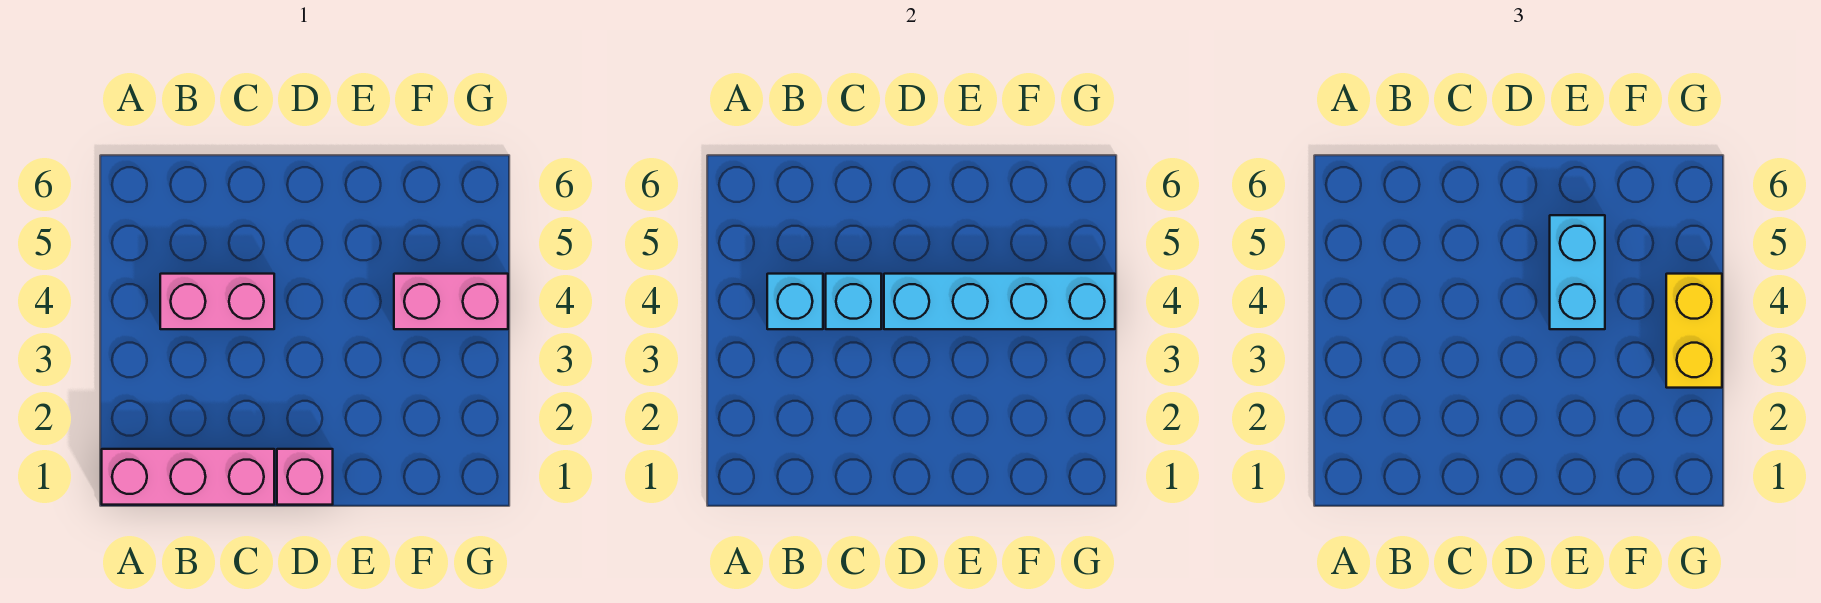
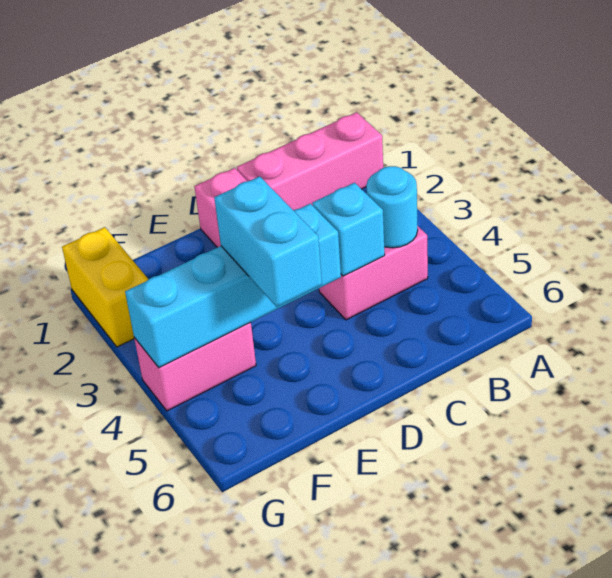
cyan 1x1 brick [767,274,823,329] -> cyan 1x1 round brick [366,166,418,248]
yellow 1x2 brick [1666,274,1722,388] -> yellow 1x2 brick moved to [62,227,148,347]

